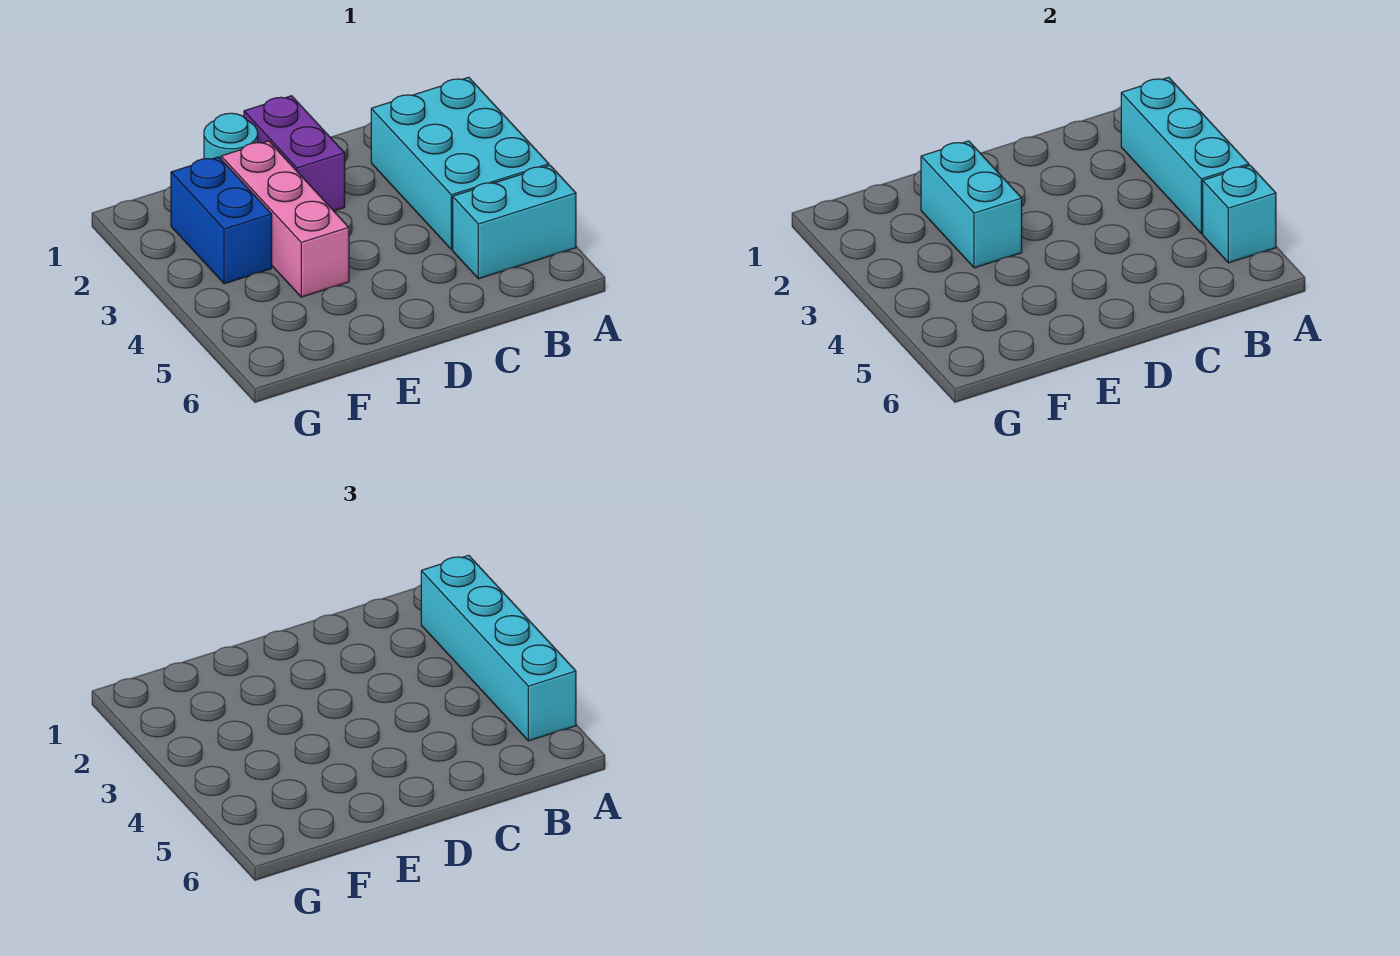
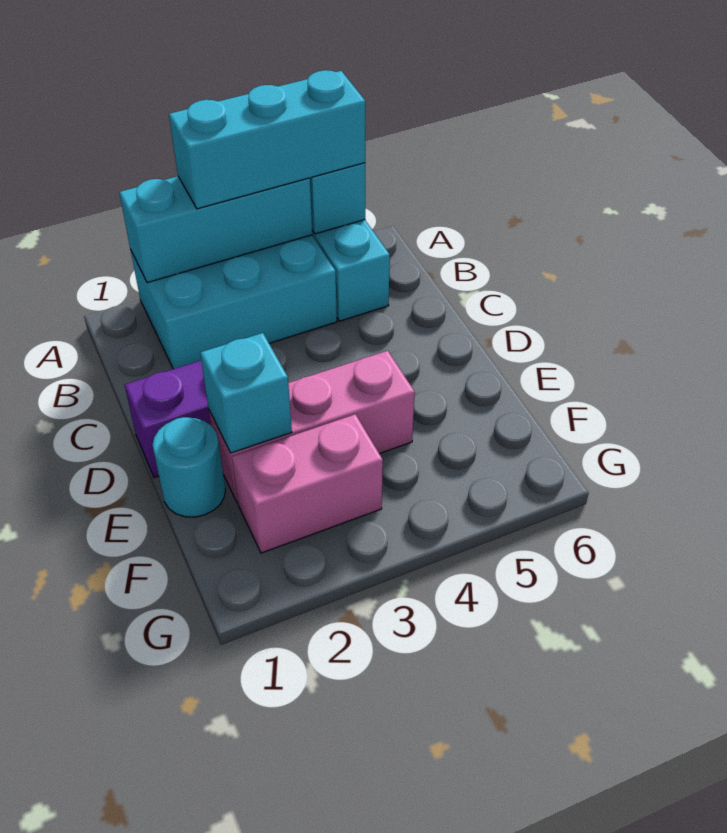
cyan 1x4 brick [421,555,576,741] -> cyan 1x3 brick [169,70,365,209]
cyan 1x2 brick [921,141,1022,268] -> cyan 1x1 brick [200,333,292,453]
blue 1x2 brick [171,157,272,284] -> pink 1x2 brick [232,414,383,553]

